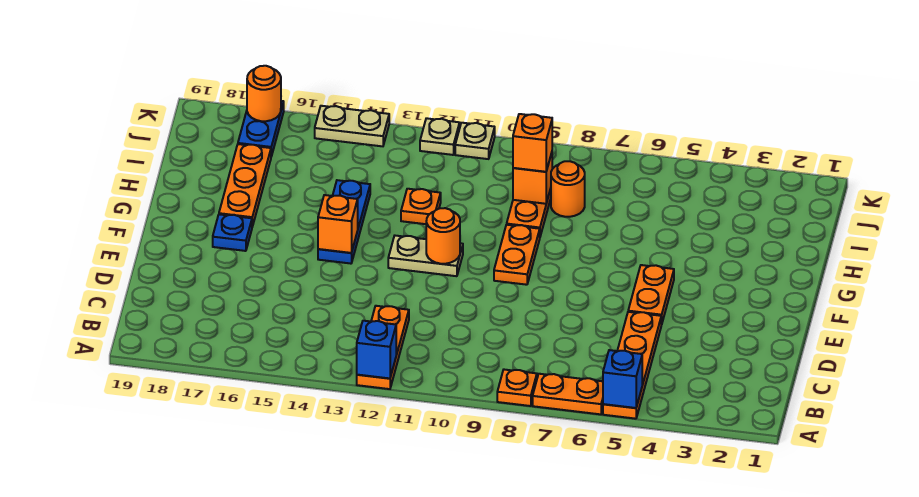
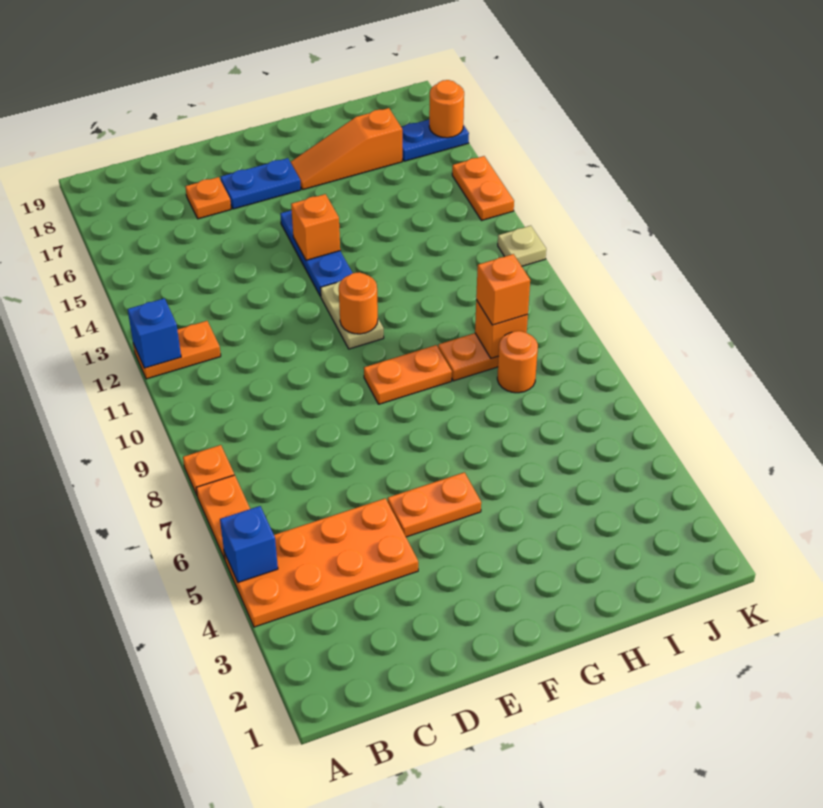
orange 1x4 plate [603,312,661,419] -> orange 2x4 plate [224,498,418,627]
orange 1x3 plate [357,306,409,389] -> orange 1x2 plate [133,321,221,379]
blue 1x3 plate [318,180,370,264] -> blue 1x3 plate turned to [280,210,352,297]
blue 1x1 plate [213,214,252,251] -> blue 1x2 plate [221,158,301,209]
orange 1x3 plate [219,144,271,227] -> orange 1x3 slope [291,108,402,190]
orange 1x1 plate [401,189,441,224] -> orange 1x1 plate moved to [185,177,231,219]
tan 1x1 plate [455,123,495,159] -> none
tan 1x2 plate [315,106,389,146] -> orange 1x2 plate [452,156,514,221]

